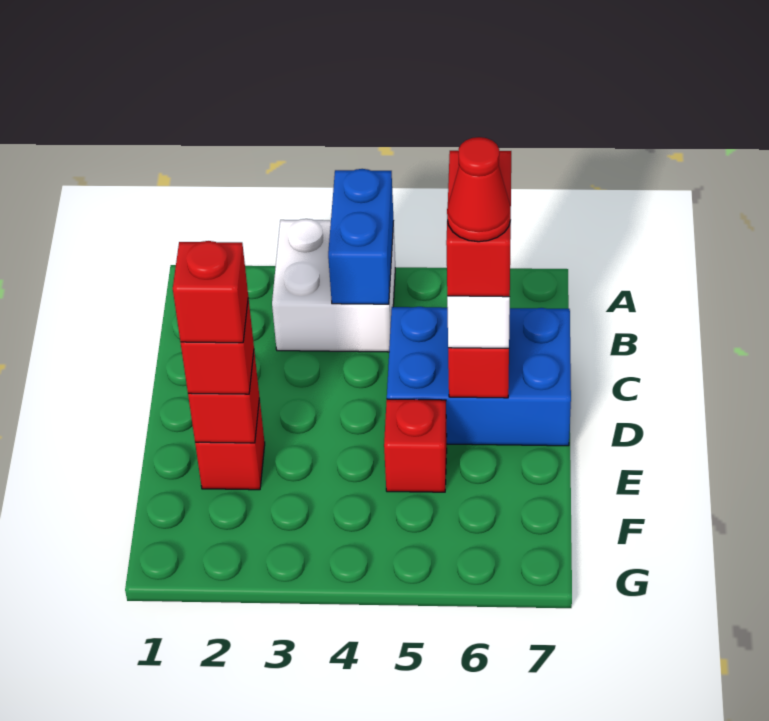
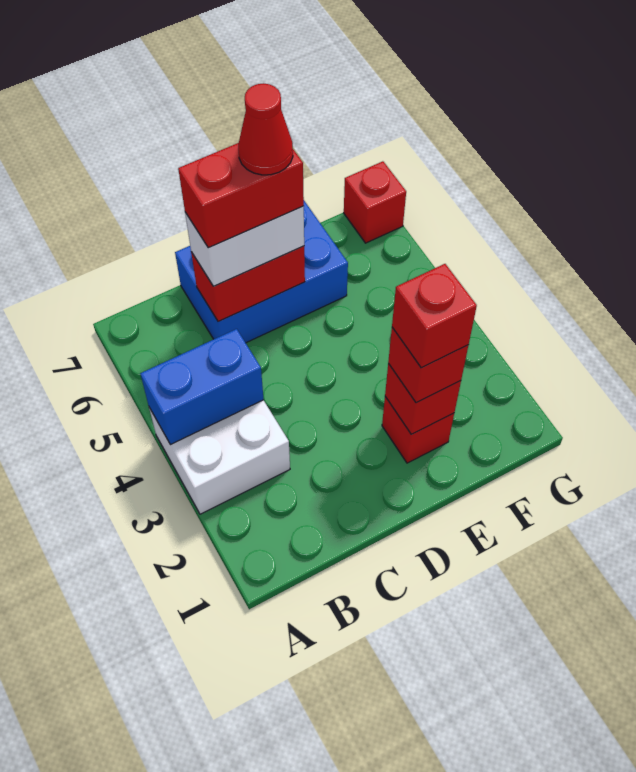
blue 2x3 brick [387,307,571,446] -> blue 2x3 brick turned to [175,201,348,343]
red 1x1 brick [384,399,447,492] -> red 1x1 brick moved to [344,161,406,243]

